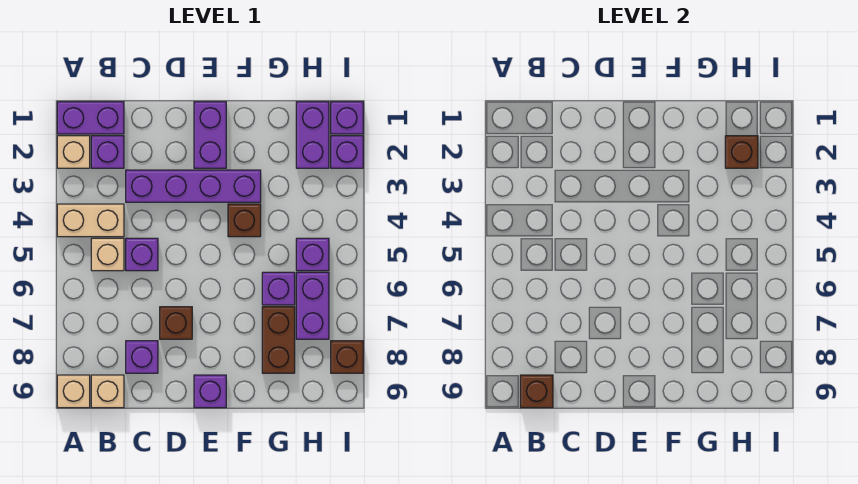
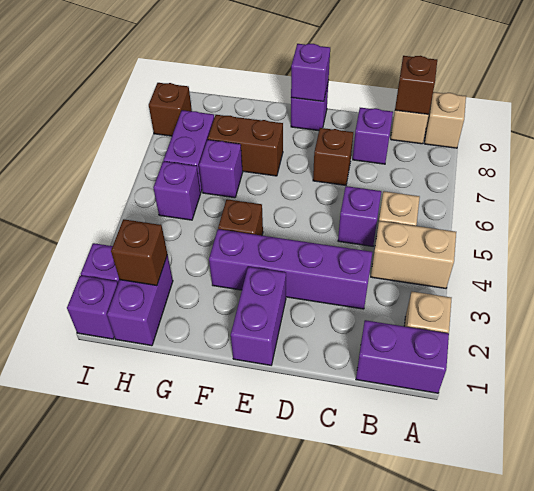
purple 1x1 brick [91,136,124,168] -> purple 1x1 brick moved to [291,44,330,101]
brown 1x2 brick [262,307,295,373] -> brown 1x2 brick turned to [208,115,283,176]

